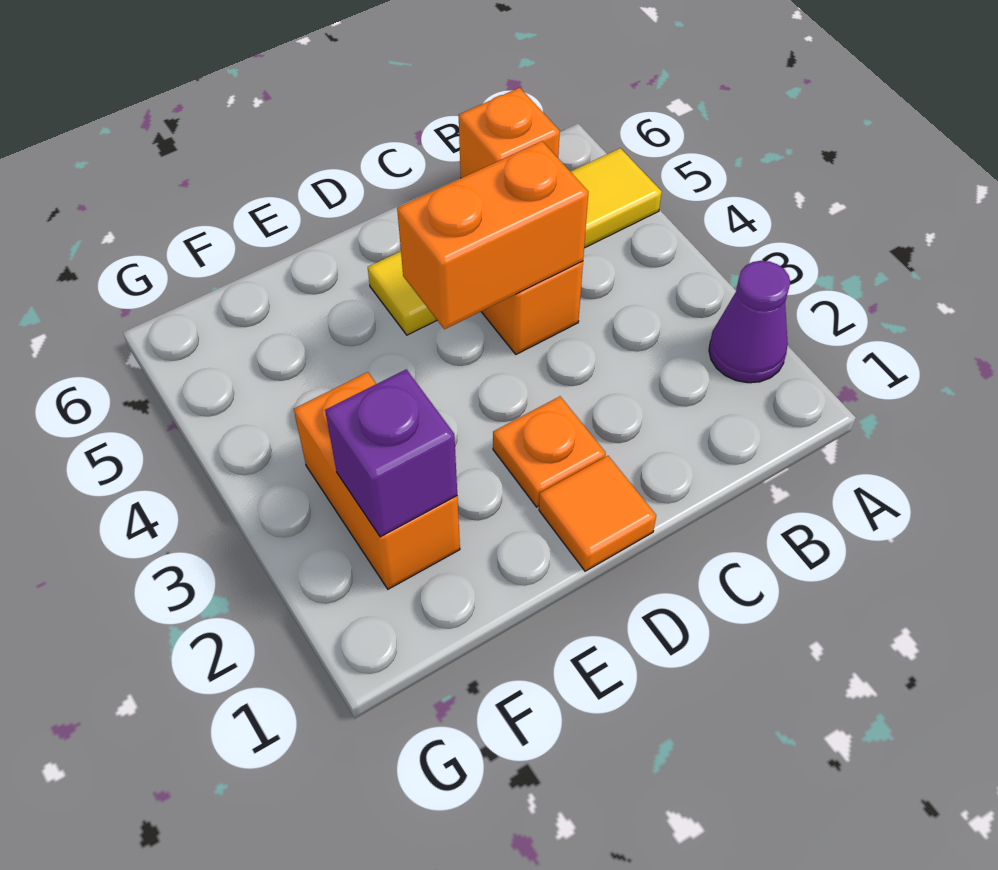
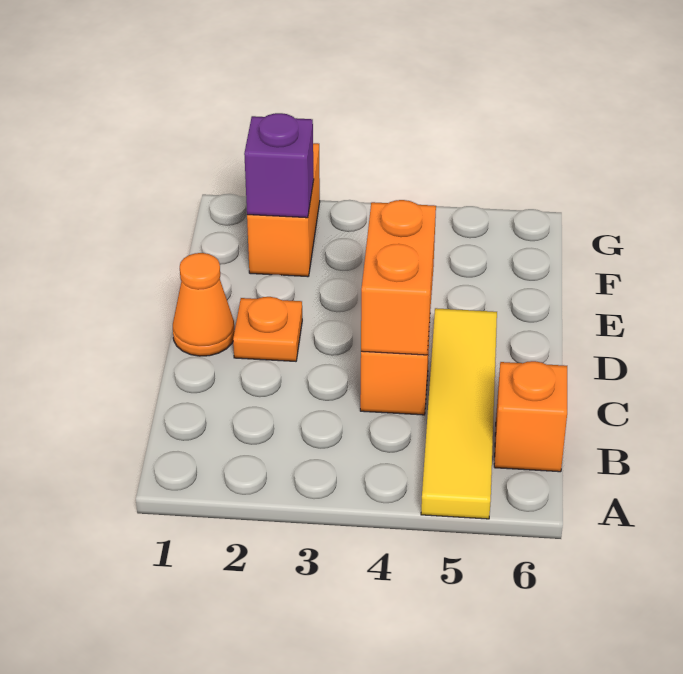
purple 1x1 cone [709,261,790,383] -> none
orange 1x1 tile [539,456,656,571] -> orange 1x1 cone [173,253,235,356]
orange 1x2 brick [294,372,460,589] -> orange 1x2 brick turned to [247,143,320,277]

